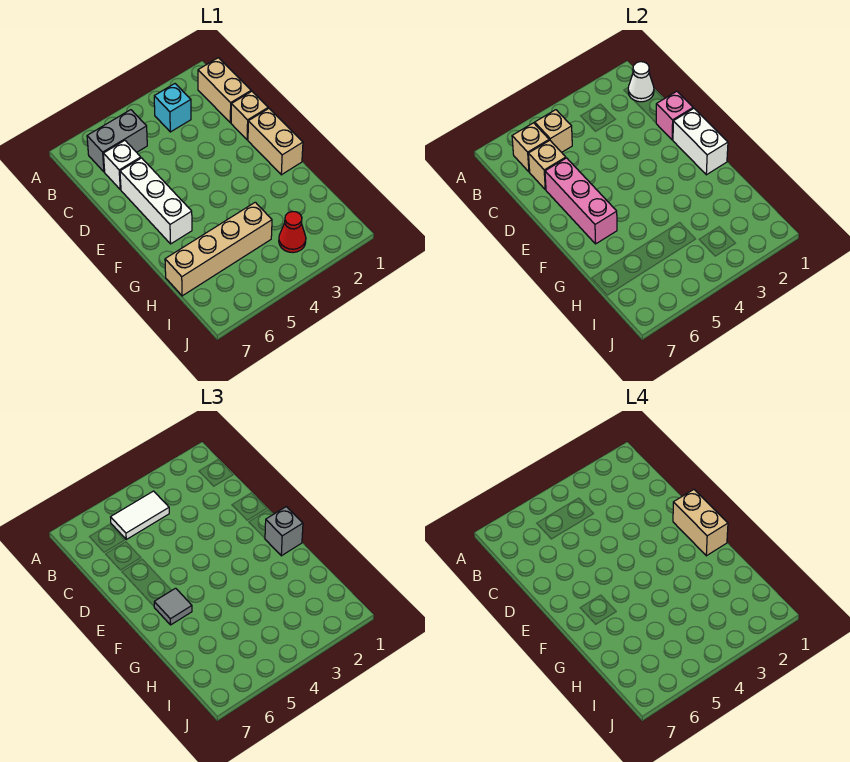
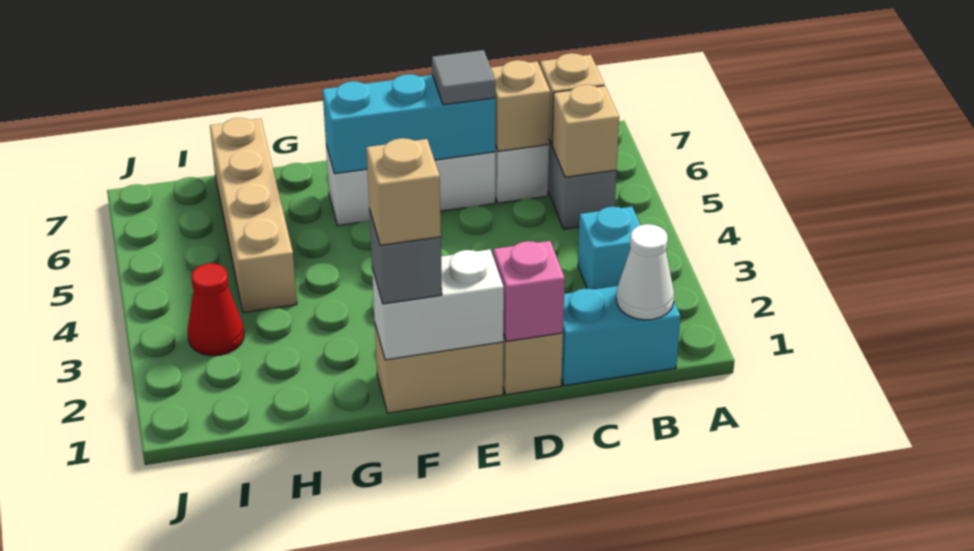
tan 1x2 brick [198,58,251,123] -> cyan 1x2 brick [561,286,680,386]
white 1x2 tile [111,491,169,539] -> none
pink 1x3 brick [545,158,617,244] -> cyan 1x3 brick [322,74,496,174]
tan 1x2 brick [673,490,728,556] -> tan 1x1 brick [366,138,441,245]
grey 1x1 tile [154,588,192,625] -> grey 1x1 tile moved to [432,50,496,105]

